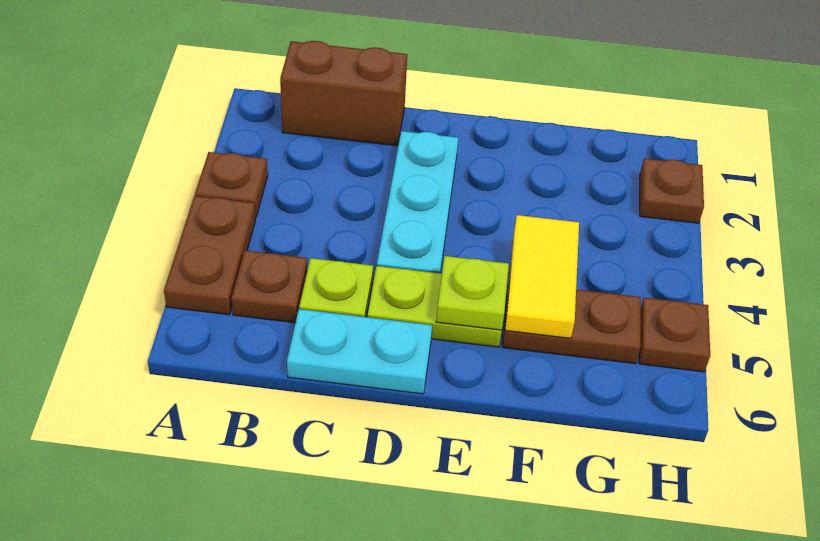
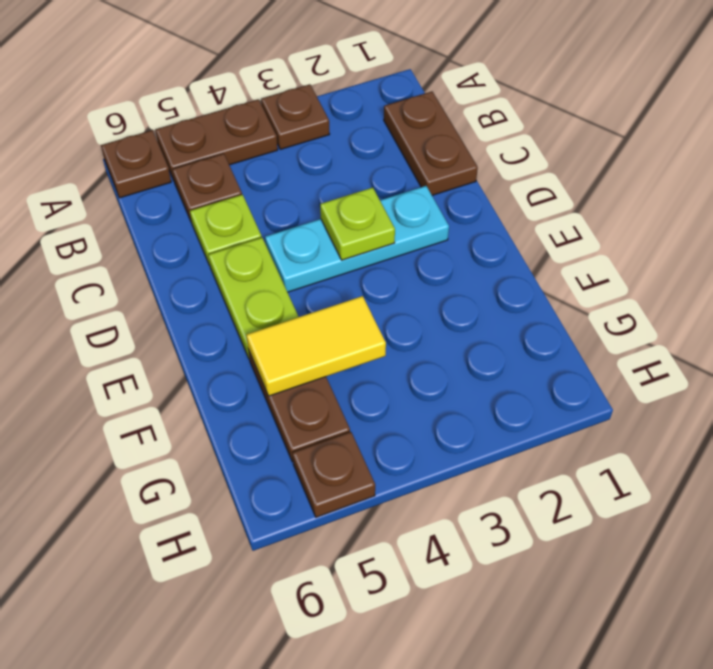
brown 1x2 brick [280,41,407,146] -> brown 1x2 plate [384,92,478,195]
cyan 1x2 plate [287,309,432,394] -> none
lime 1x1 plate [436,256,509,330] -> lime 1x1 plate moved to [320,188,395,260]
brown 1x1 plate [640,158,704,223] -> brown 1x1 plate moved to [101,130,171,198]

